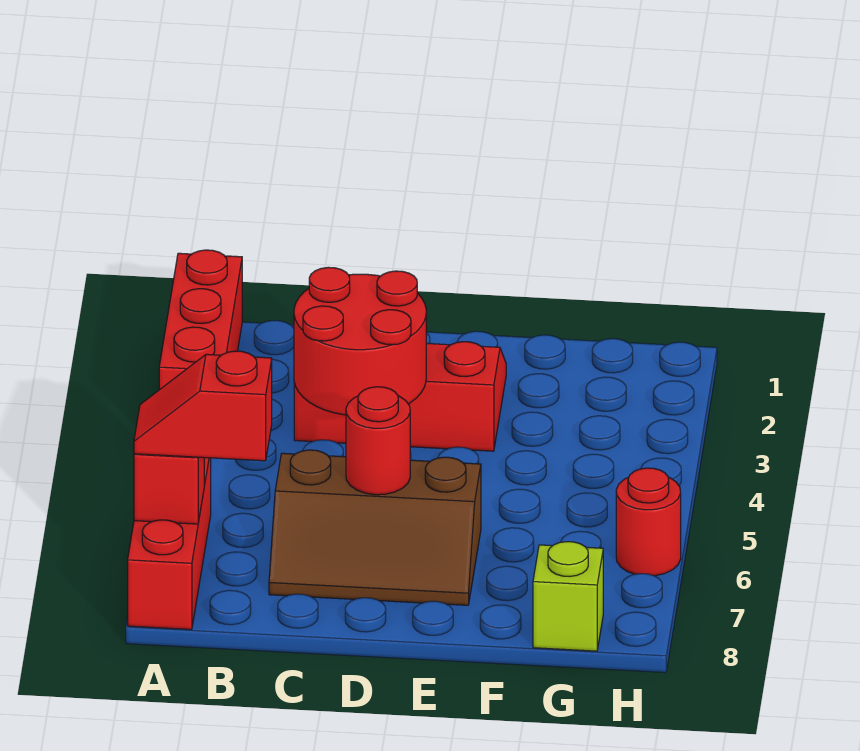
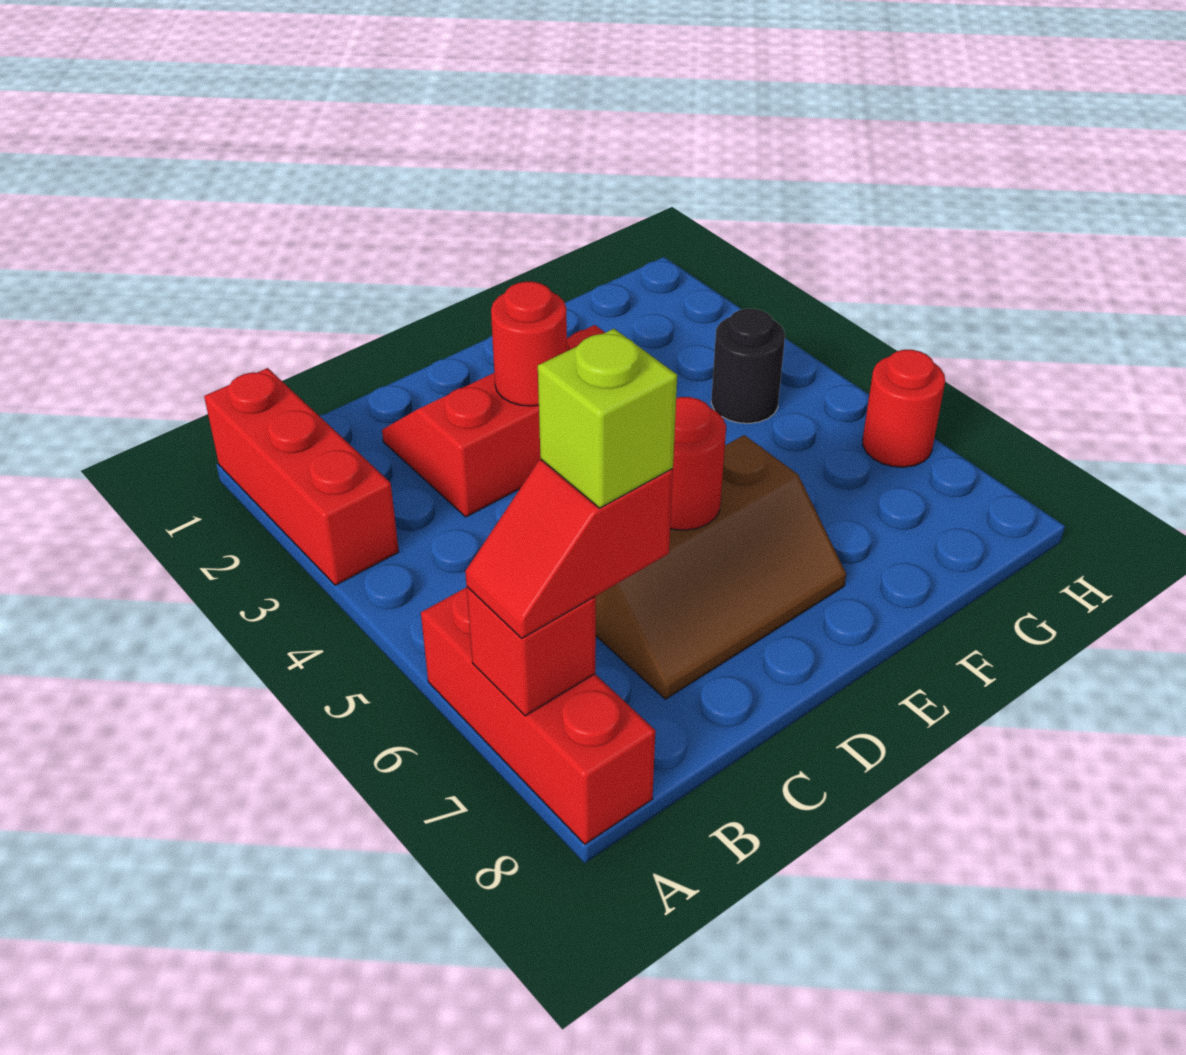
red 2x2 round brick [294,267,426,415] -> red 1x1 round brick [491,282,567,406]
none -> black 1x1 round brick [711,309,785,423]
lime 1x1 brick [533,542,603,651] -> lime 1x1 brick moved to [538,329,677,508]

